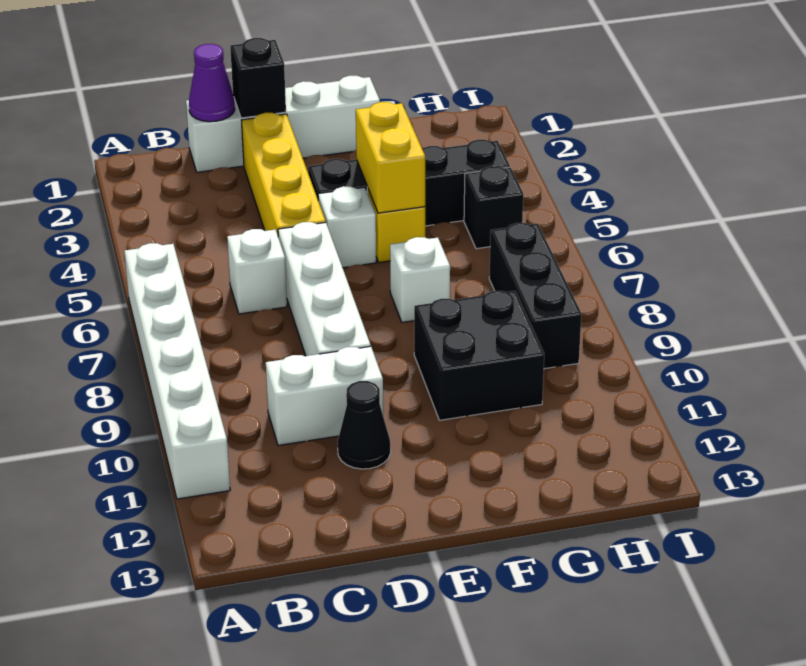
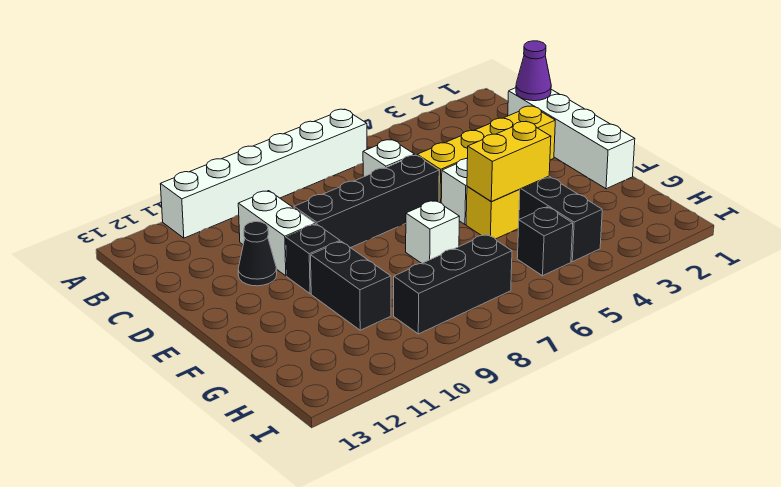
black 1x1 brick [230,38,286,118] -> black 1x1 brick moved to [286,224,340,294]
white 1x4 brick [278,222,371,356] -> black 1x4 brick [294,155,439,248]
black 2x2 brick [414,291,544,420] -> black 1x2 brick [311,241,391,330]

